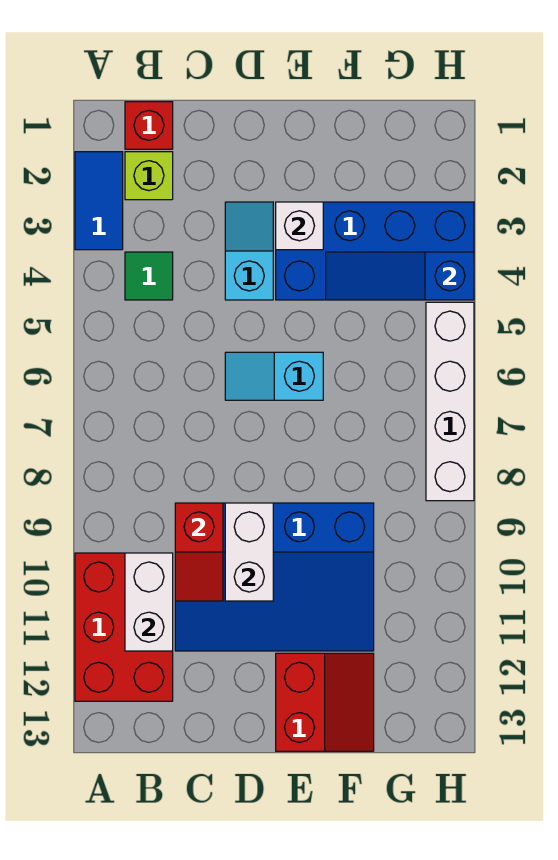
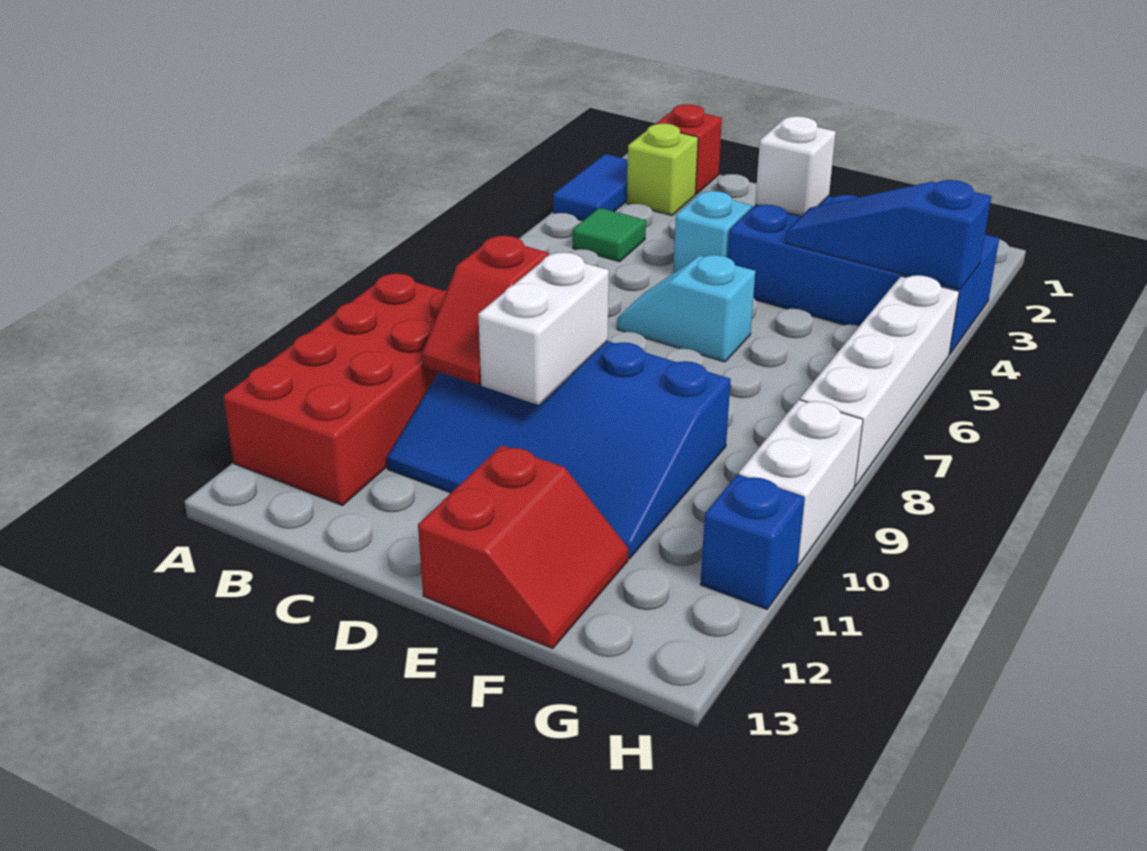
red 2x3 brick [75,553,173,701] -> red 2x4 brick [223,273,447,506]
white 1x2 brick [125,553,173,651] -> white 1x2 brick moved to [739,400,863,566]
none -> blue 1x1 brick [700,474,805,609]

